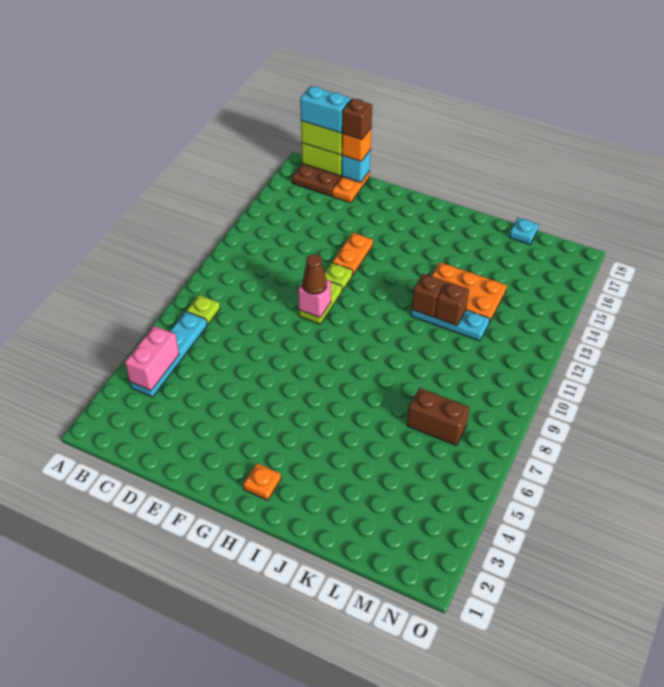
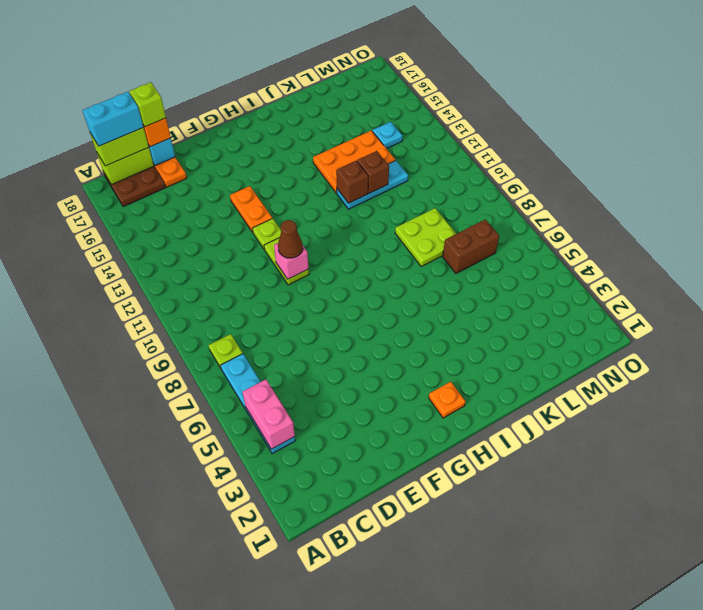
brown 1x1 brick [342,99,372,139] -> lime 1x1 brick [129,82,166,127]
none -> lime 2x2 plate [395,208,456,266]
cyan 1x1 plate [509,218,539,244] -> cyan 1x1 plate moved to [372,122,402,149]

